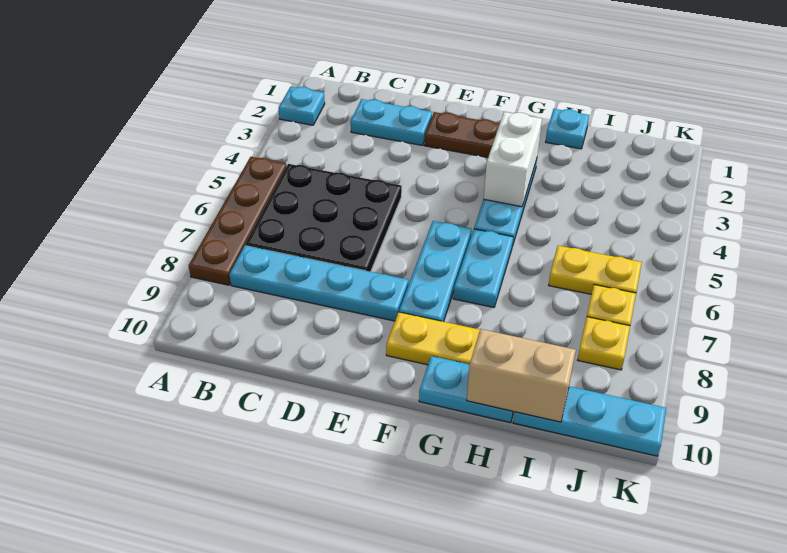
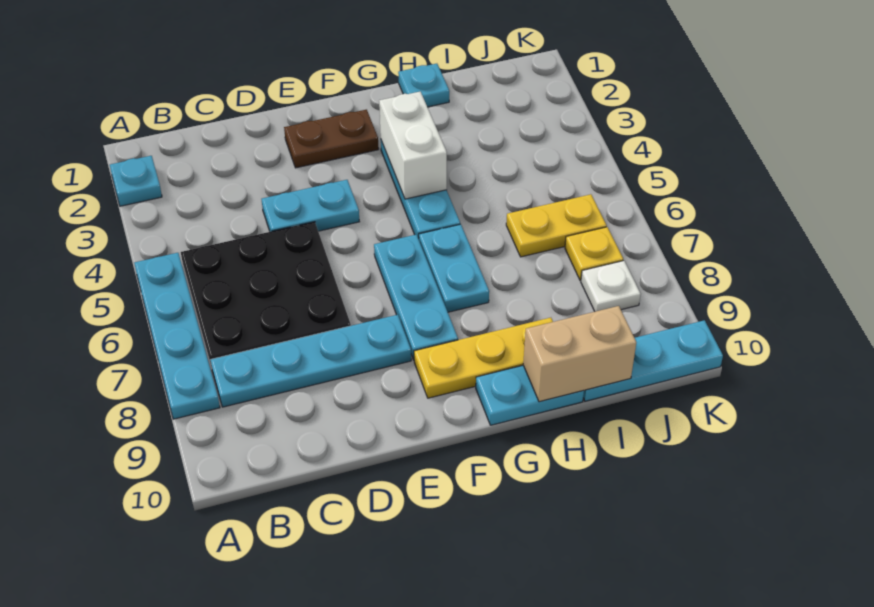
brown 1x4 plate [189,157,287,285] -> cyan 1x4 plate [134,253,220,419]
cyan 1x2 plate [351,99,432,145] -> cyan 1x2 plate moved to [262,180,359,232]
yellow 1x1 plate [578,317,630,370] -> white 1x1 plate [581,261,641,312]

